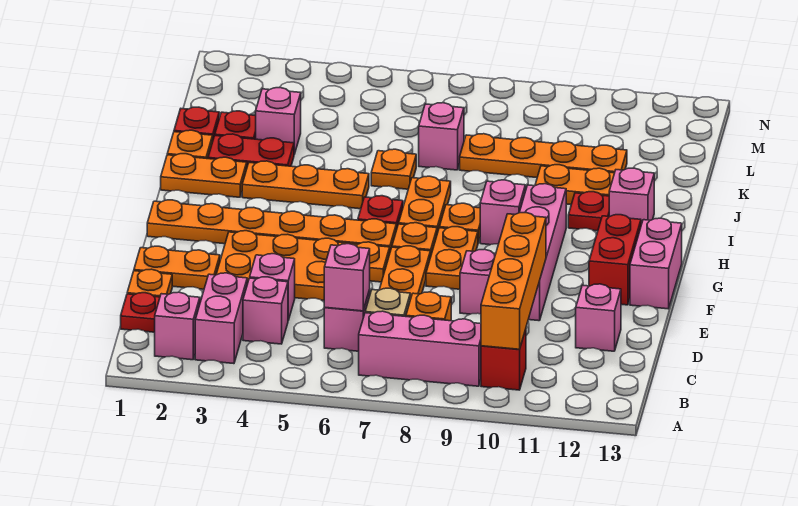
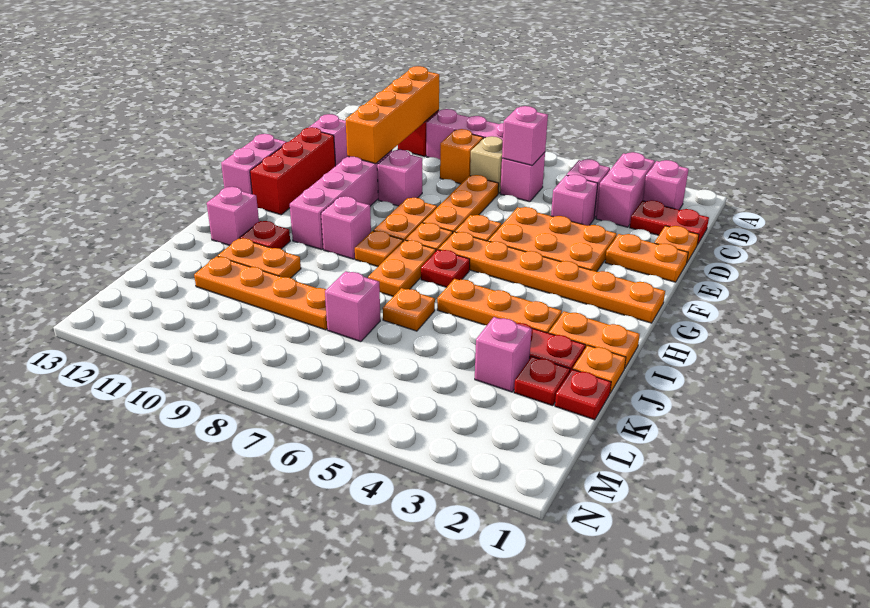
red 1x2 brick [589,215,641,305] -> red 1x3 brick [250,127,335,215]

